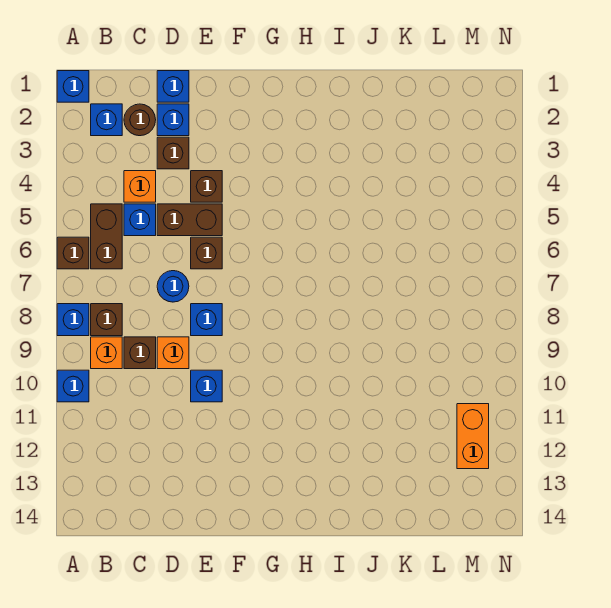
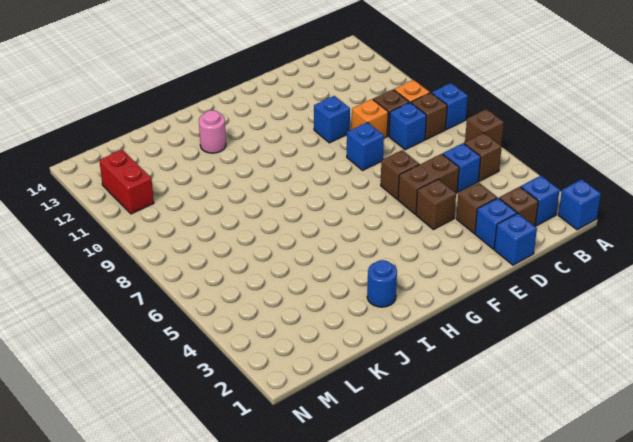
blue 1x1 brick [57,370,89,402] -> blue 1x1 brick moved to [389,102,427,150]
brown 1x2 brick [91,204,122,269] -> brown 1x1 brick [464,133,502,181]
brown 1x1 round brick [124,104,156,136] -> brown 1x1 brick [499,187,538,226]
orange 1x1 brick [124,171,156,202] -> none
blue 1x1 round brick [157,271,189,302] -> blue 1x1 round brick moved to [367,260,397,307]
none -> pink 1x1 round brick [199,110,226,153]
orange 1x2 brick [457,404,489,469] -> red 1x2 brick [99,150,154,214]

